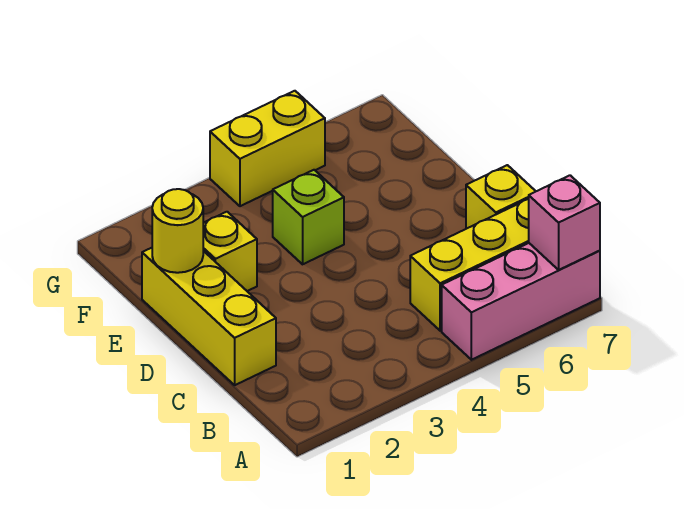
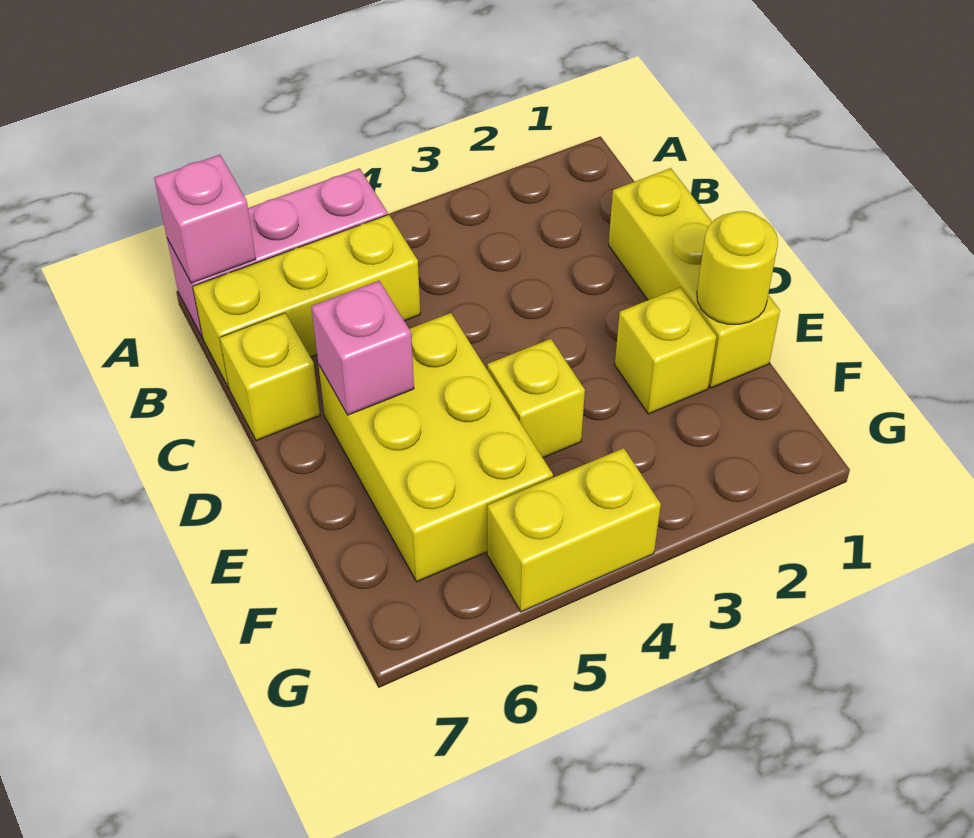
none -> yellow 2x3 brick [318,313,553,582]
none -> pink 1x1 brick [311,281,414,415]
lime 1x1 brick [273,170,344,264] -> yellow 1x1 brick [487,339,585,458]

